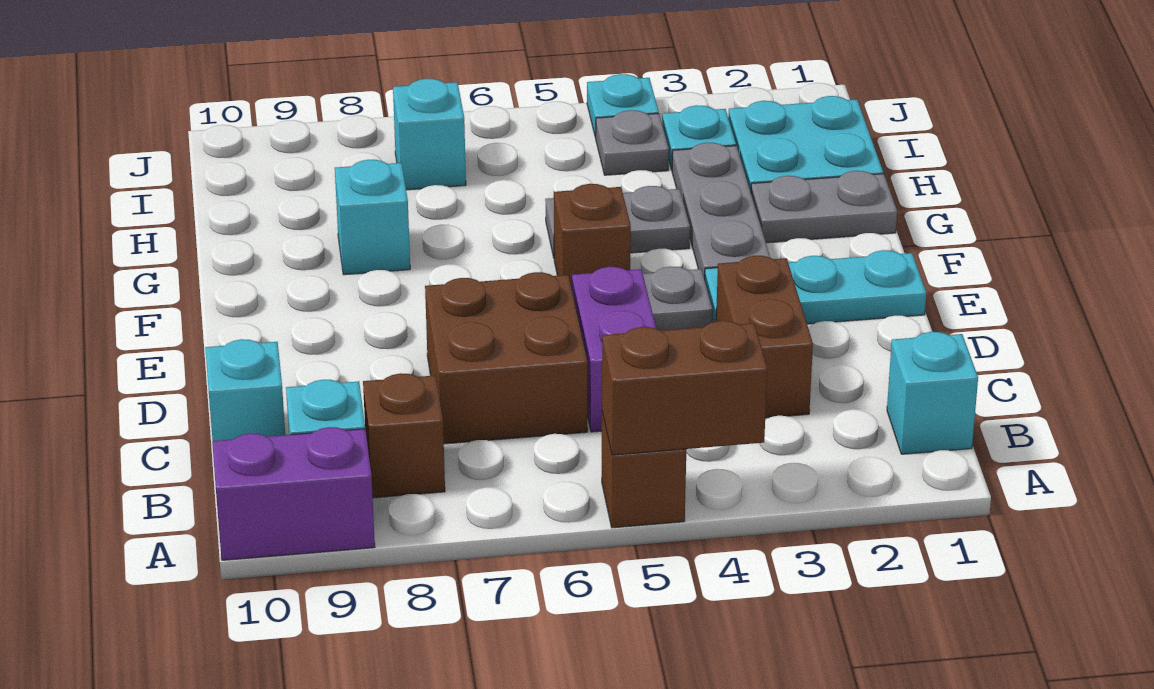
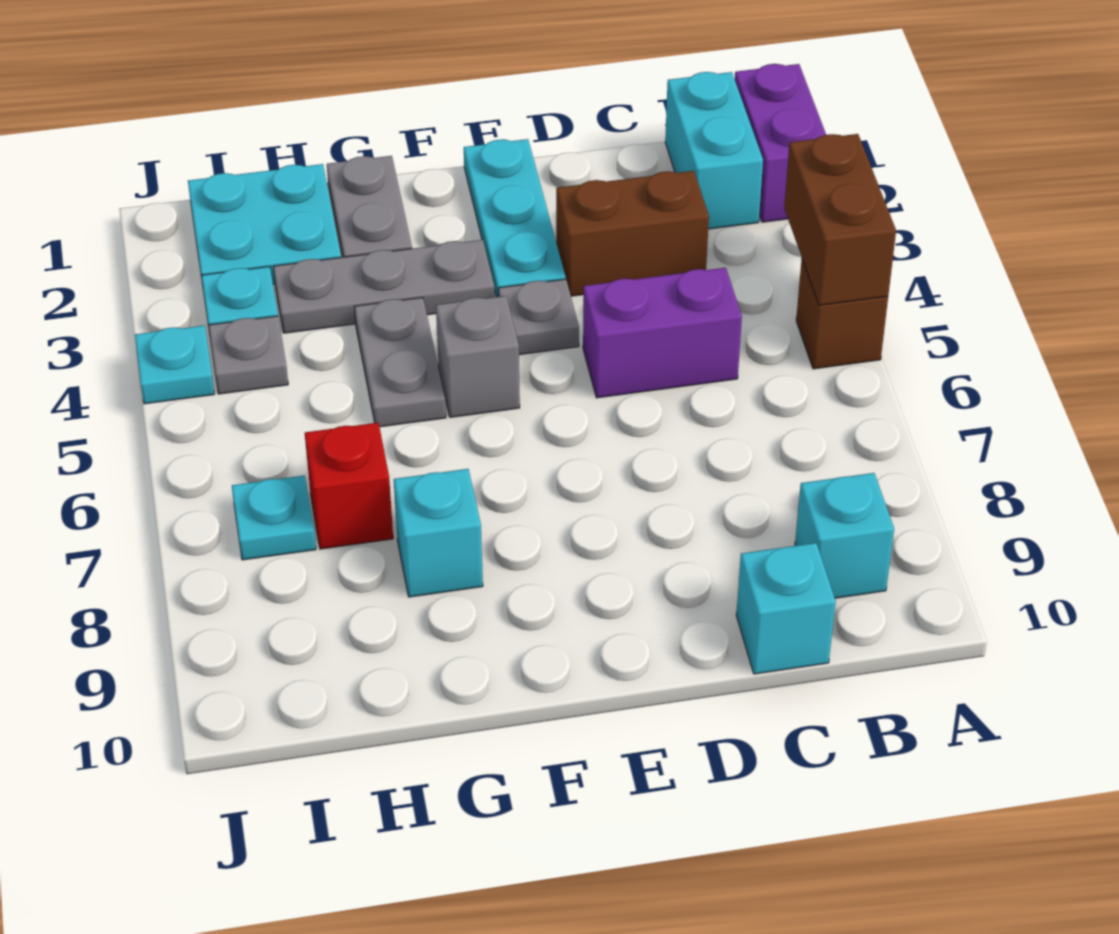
purple 1x2 brick [212,427,375,560] -> purple 1x2 brick moved to [735,64,826,222]
cyan 1x1 brick [887,332,978,454] -> cyan 1x2 brick [665,72,763,229]
brown 1x1 brick [363,373,445,498] -> none
brown 2x2 brick [425,272,588,444] -> none
brown 1x1 brick [554,184,631,288] -> grey 1x1 brick [436,296,520,417]
none -> red 1x1 brick [305,423,393,549]
cyan 1x1 brick [393,79,466,190] -> cyan 1x1 plate [232,475,316,560]

